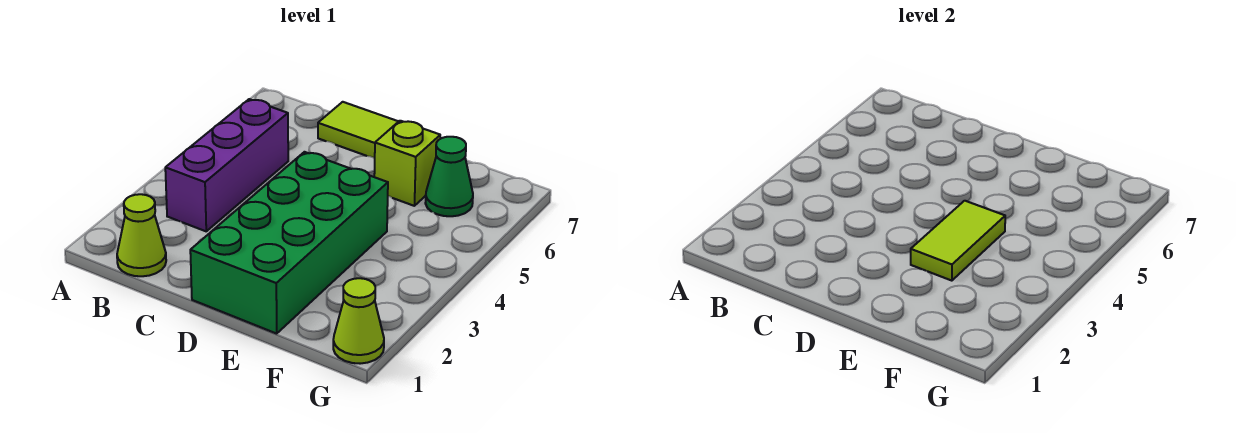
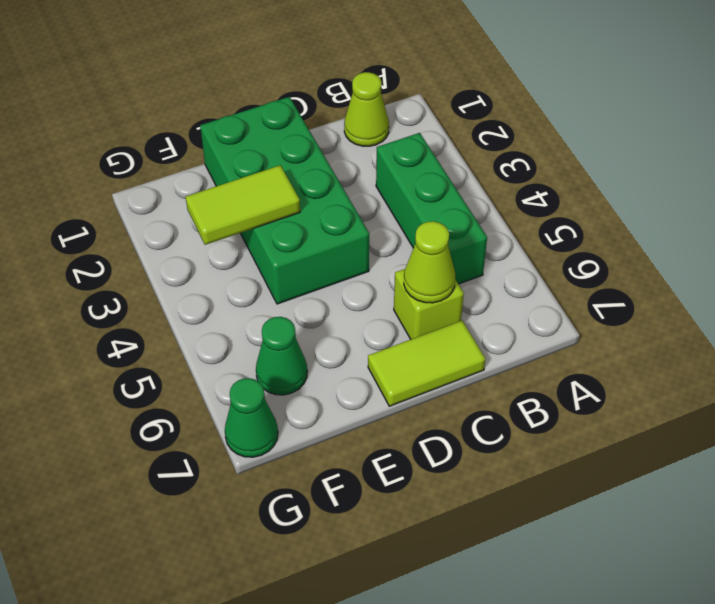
purple 1x3 brick [165,99,288,231] -> green 1x3 brick [376,133,487,284]
lime 1x2 tile [911,201,1005,281] -> lime 1x2 tile turned to [186,165,300,245]
lime 1x1 brick [374,121,440,206] -> lime 1x1 brick moved to [394,269,464,339]
lime 1x1 cone [333,278,384,364] -> lime 1x1 cone moved to [404,221,455,303]
none -> green 1x1 cone [225,378,278,457]

